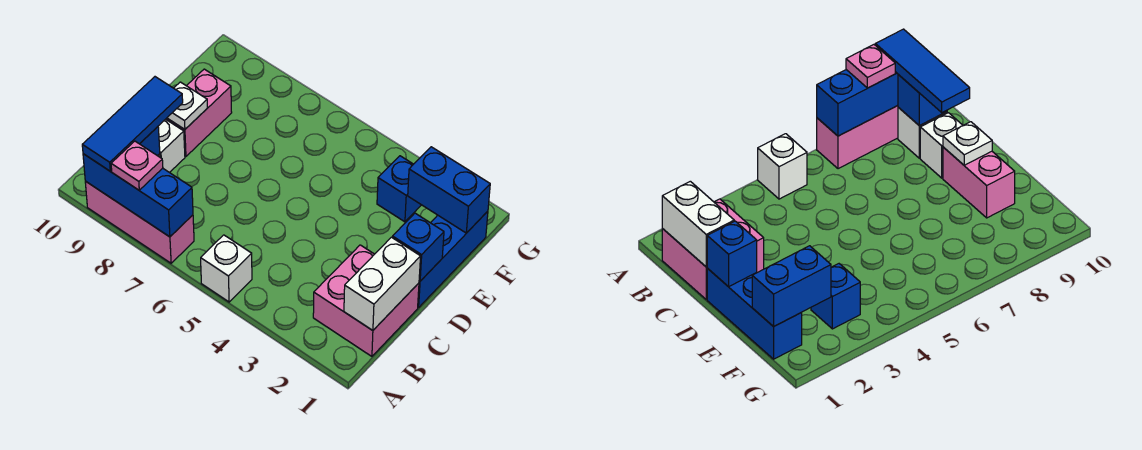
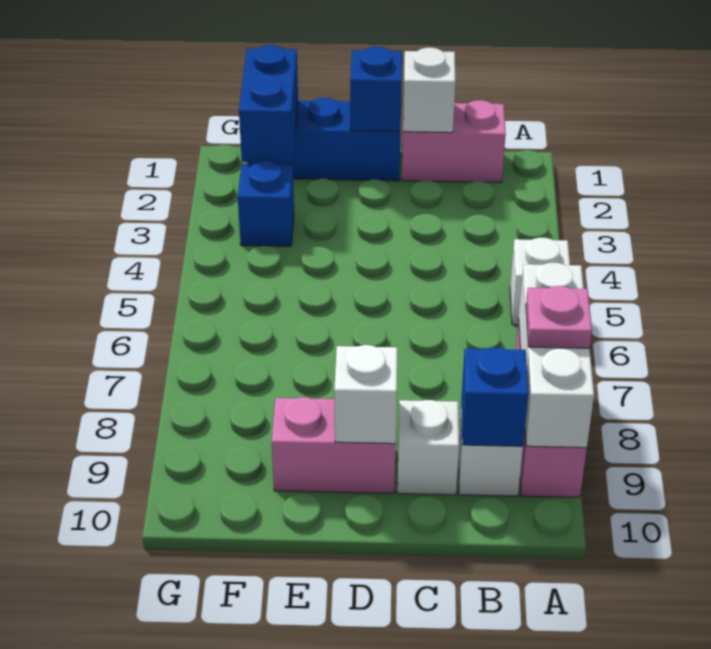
blue 1x3 brick [83,154,193,237] -> white 1x3 brick [519,263,594,448]
blue 1x3 tile [82,77,183,171] -> none
pink 2x2 brick [313,245,419,356] -> pink 1x2 brick [402,100,506,183]
white 1x2 brick [344,237,421,330] -> white 1x1 brick [403,48,455,133]
white 1x1 plate [167,82,207,129] -> white 1x1 brick [334,345,397,444]

